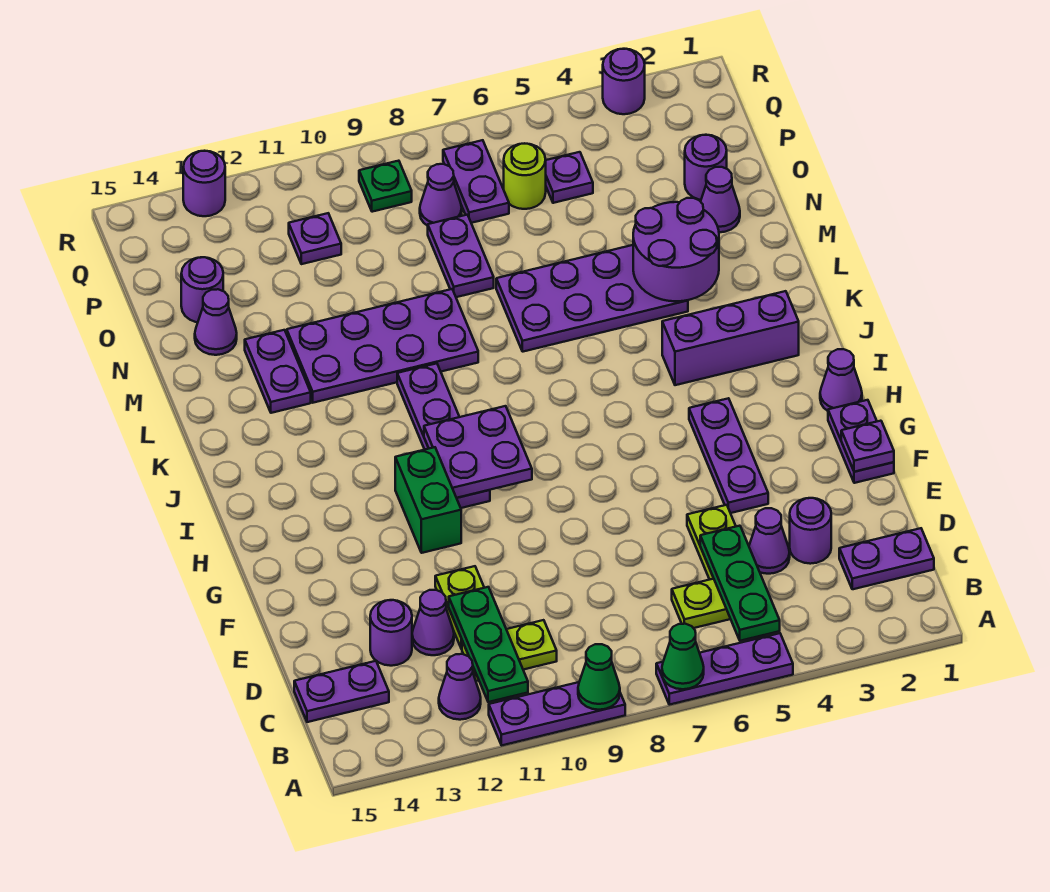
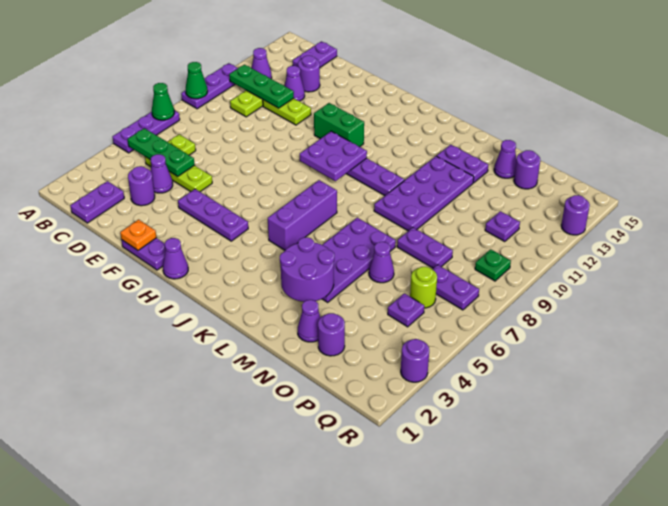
purple 1x1 plate [841,421,894,472] -> orange 1x1 plate [120,220,156,250]
purple 1x3 brick [662,291,799,385] -> purple 1x3 brick moved to [268,180,337,250]
purple 1x1 cone [420,164,462,226] -> purple 1x1 cone moved to [369,242,394,283]

